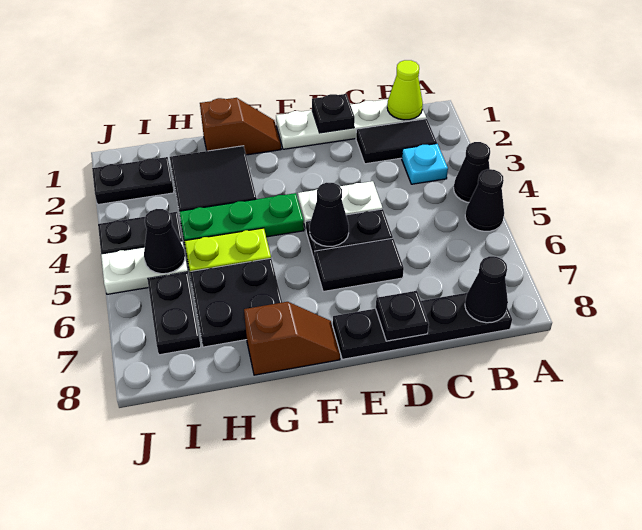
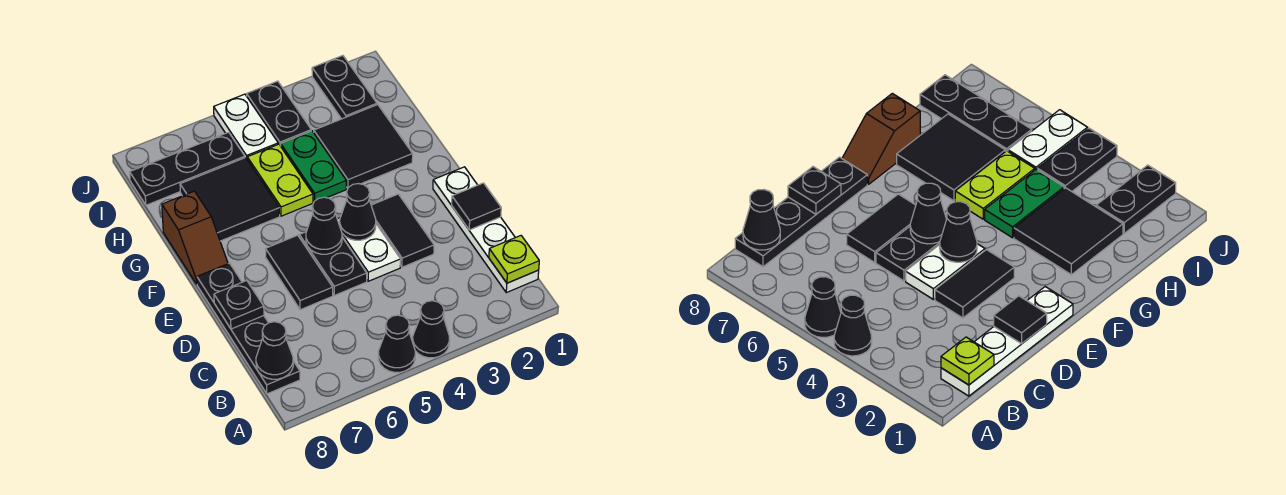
lime 1x1 cone [387,60,423,120] -> lime 1x1 plate [489,236,539,283]
black 1x2 tile [356,119,437,164] -> black 1x2 tile moved to [371,194,434,267]
cyan 1x1 plate [402,144,448,184] -> none
black 1x1 plate [312,94,355,133] -> black 1x1 tile [452,183,501,230]
brown 1x2 slope [200,98,281,155] -> none
green 1x3 plate [179,193,304,241] -> green 1x2 plate [281,131,346,201]
black 2x2 plate [190,258,282,347] -> black 2x2 tile [180,158,280,241]
black 1x1 cone [144,209,185,274] -> black 1x1 cone moved to [340,184,376,240]
black 1x2 plate [147,272,201,355] -> black 1x3 plate [130,132,245,205]

